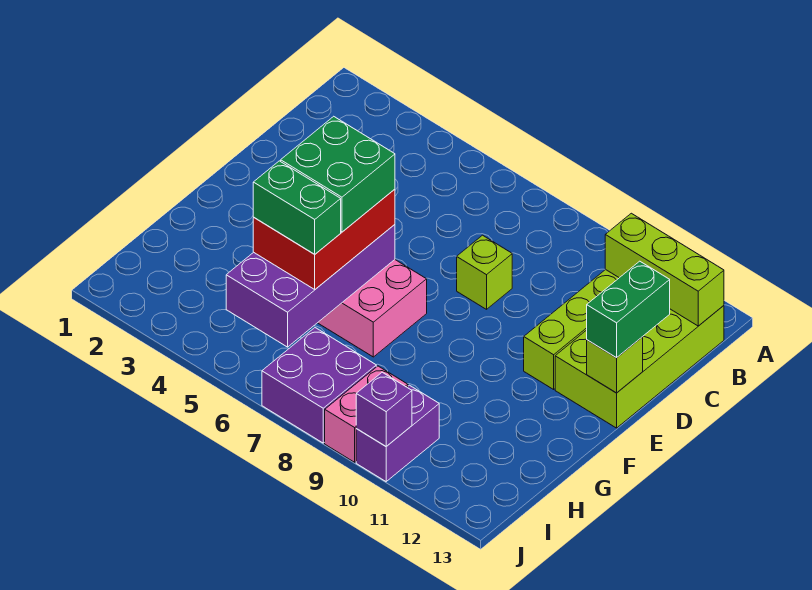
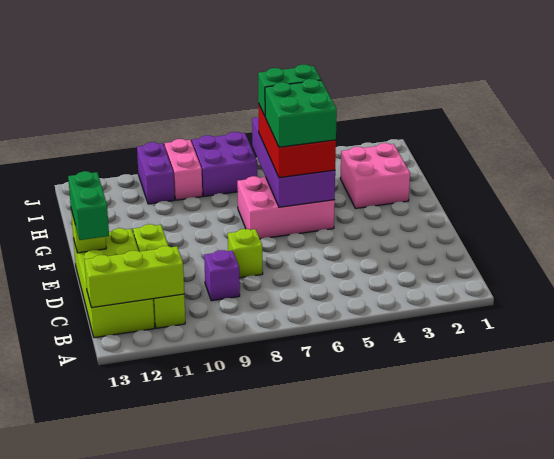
none -> pink 2x2 brick [340,143,410,209]
purple 1x1 brick [356,372,412,446] -> purple 1x1 brick moved to [204,250,240,301]

